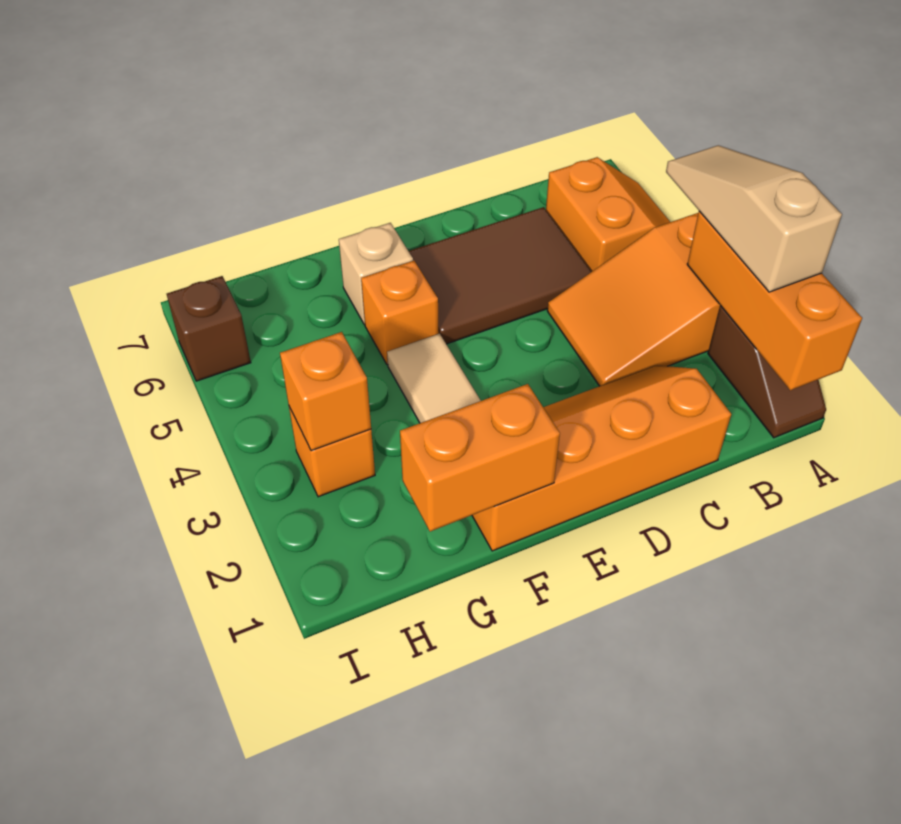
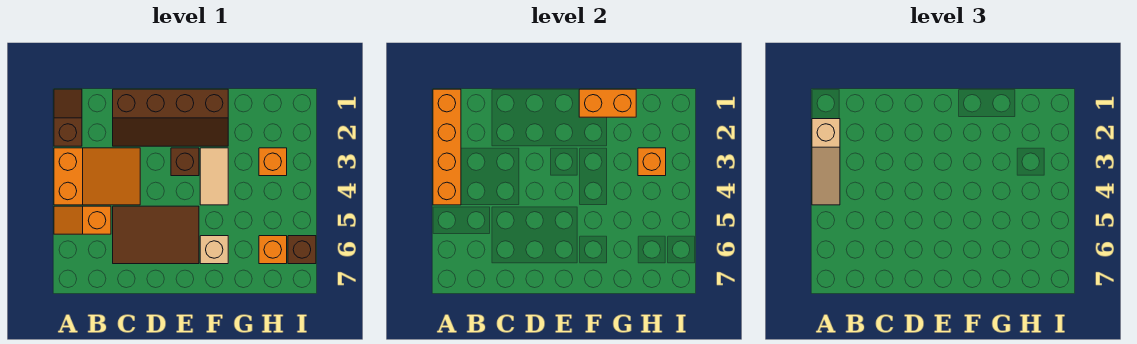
orange 1x3 brick [687,211,862,390] -> orange 1x4 brick [433,89,461,205]
orange 2x2 slope [546,157,670,271] -> orange 1x2 slope [54,206,111,234]
orange 2x4 slope [472,365,731,551] -> brown 2x4 slope [113,89,228,146]
none -> brown 1x1 brick [171,148,199,176]
orange 1x1 brick [361,261,439,365] -> orange 1x1 brick moved to [259,236,287,264]

